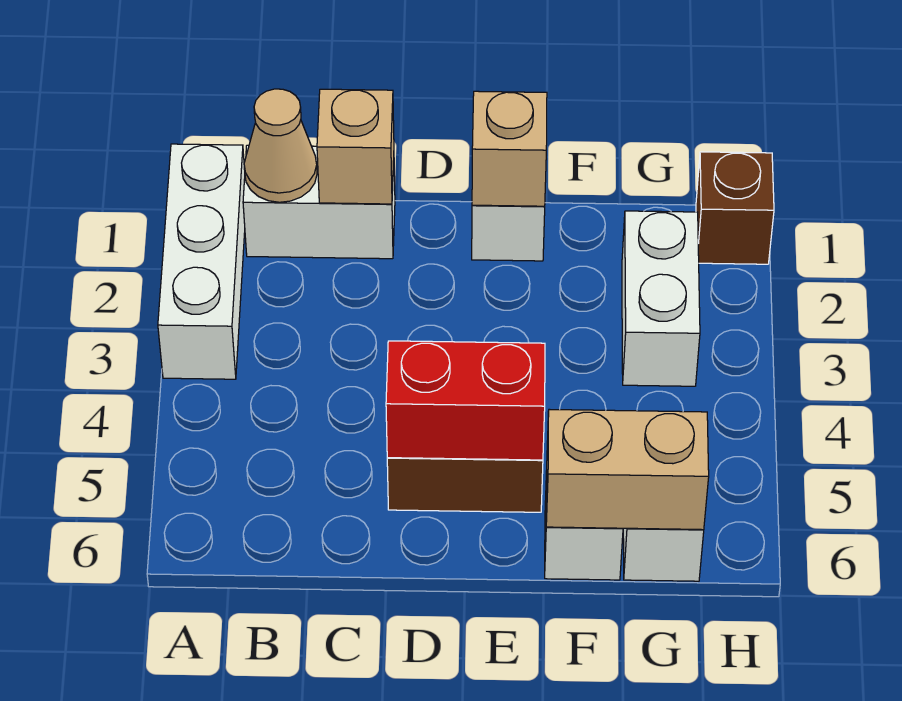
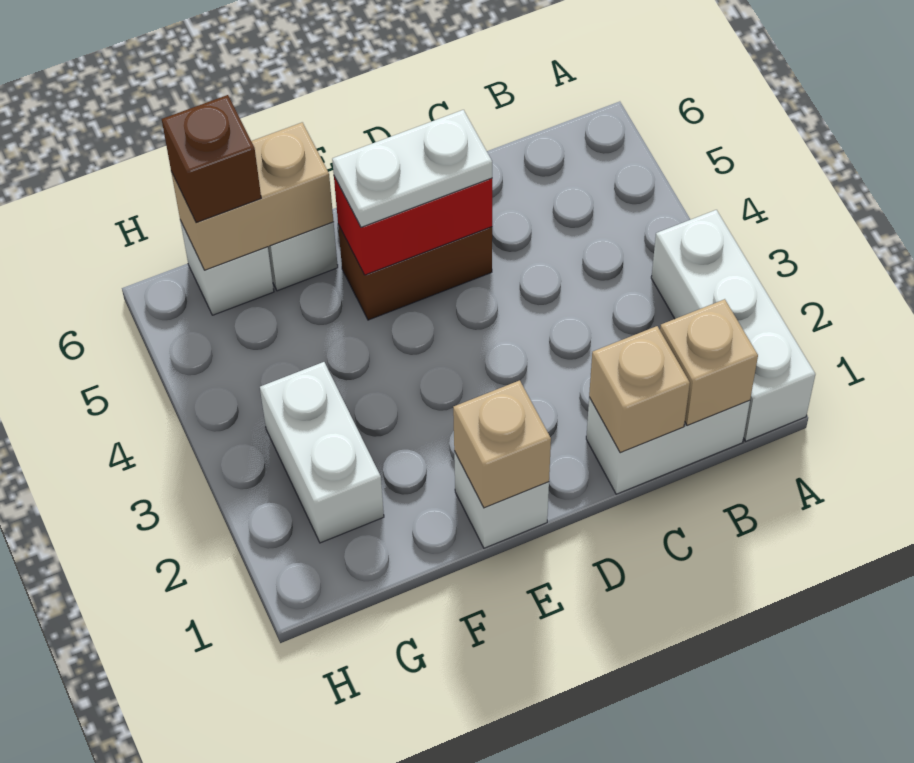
tan 1x1 cone [244,89,317,202] -> tan 1x1 brick [660,299,758,426]
none -> white 1x2 plate [332,110,492,227]
brown 1x1 brick [696,152,774,264] -> brown 1x1 brick moved to [162,95,261,223]

